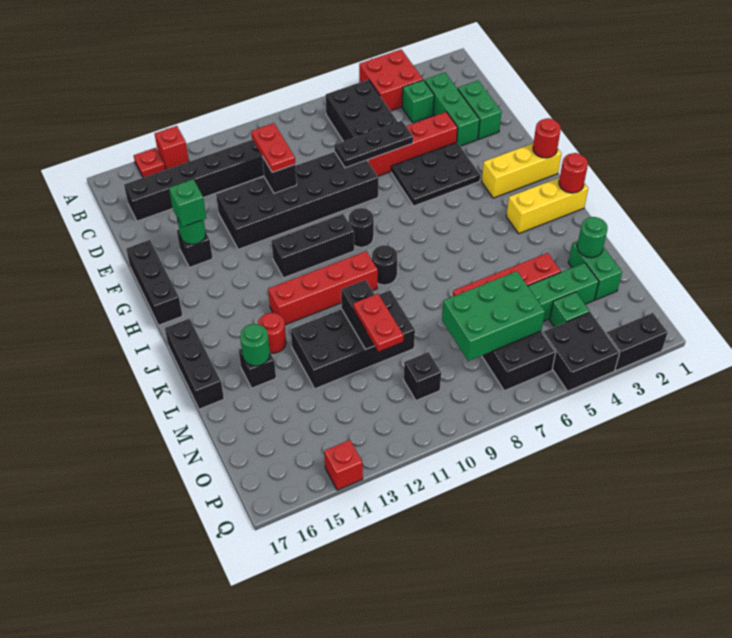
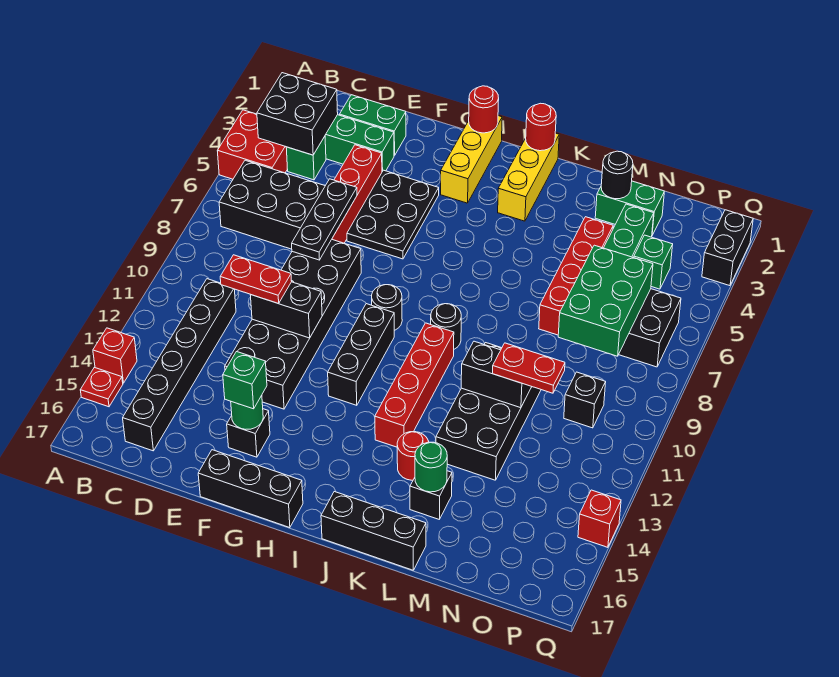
black 1x1 brick [262,156,297,193] -> black 1x2 brick [251,282,322,338]
green 1x1 round brick [577,217,608,258] -> black 1x1 round brick [601,151,633,199]
black 2x2 brick [543,312,620,391] -> black 2x2 brick moved to [257,73,338,155]

